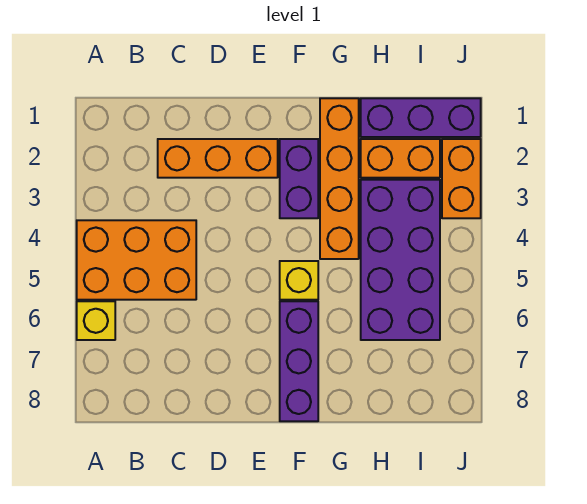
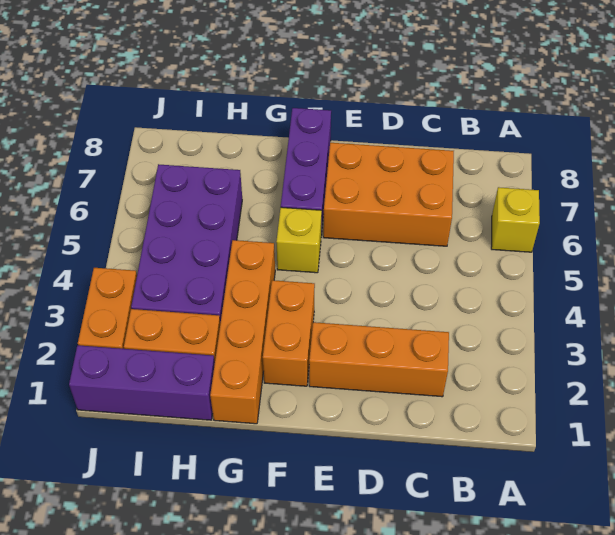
orange 2x3 brick [77,220,196,300] -> orange 2x3 brick moved to [323,143,454,246]
purple 1x2 brick [280,139,318,218] -> orange 1x2 brick [263,280,315,386]

